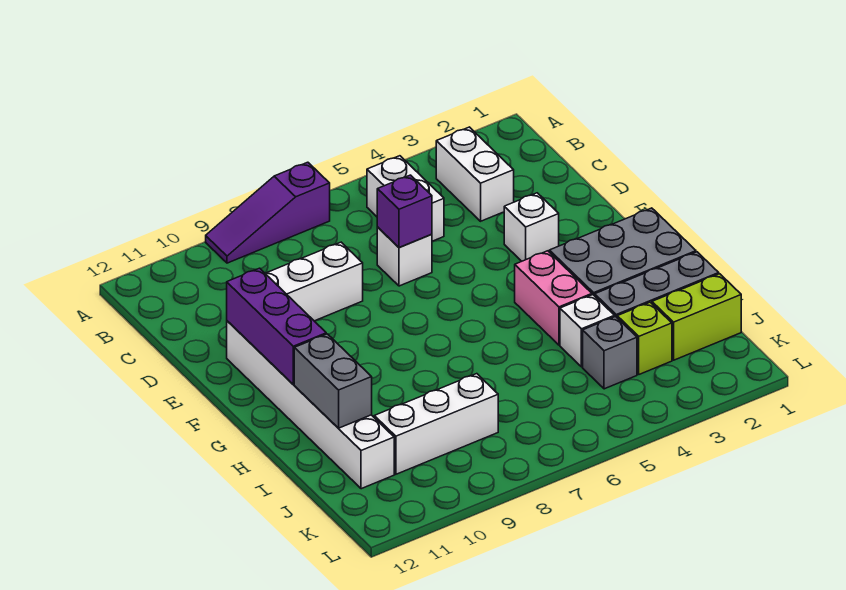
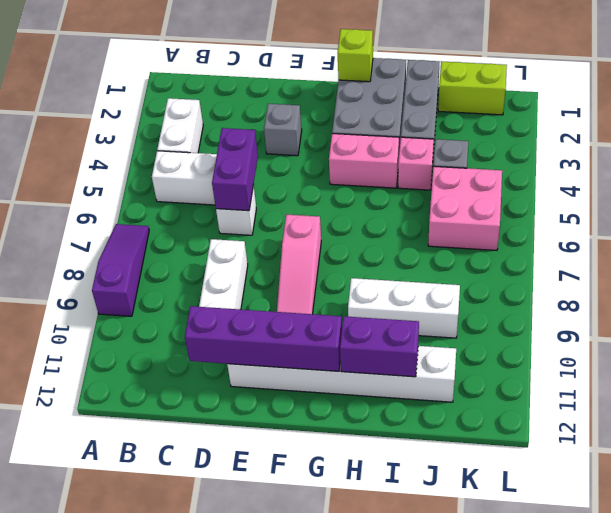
purple 1x3 slope [206,162,330,263] -> purple 1x3 slope turned to [92,224,149,316]
white 1x2 brick [436,127,514,221] -> white 1x2 brick turned to [157,98,203,153]
purple 1x1 brick [377,175,432,248] -> purple 1x2 brick [212,128,258,211]
white 1x1 brick [504,193,559,261] -> grey 1x1 brick [264,104,302,156]
purple 1x3 brick [227,268,326,384] -> purple 1x4 brick [185,306,342,371]
none -> pink 1x3 slope [277,215,321,314]
grey 1x2 brick [294,334,372,428] -> purple 1x2 brick [340,316,419,377]
white 1x1 brick [560,295,615,367] -> pink 1x1 brick [398,137,434,190]
lime 1x2 brick [652,274,741,360] -> lime 1x2 brick turned to [438,61,507,115]
lime 1x1 brick [617,302,672,374] -> lime 1x1 brick moved to [338,29,373,82]
none -> pink 2x2 brick [428,166,502,250]
white 1x3 brick [374,374,498,474] -> white 1x3 brick turned to [348,278,460,338]

